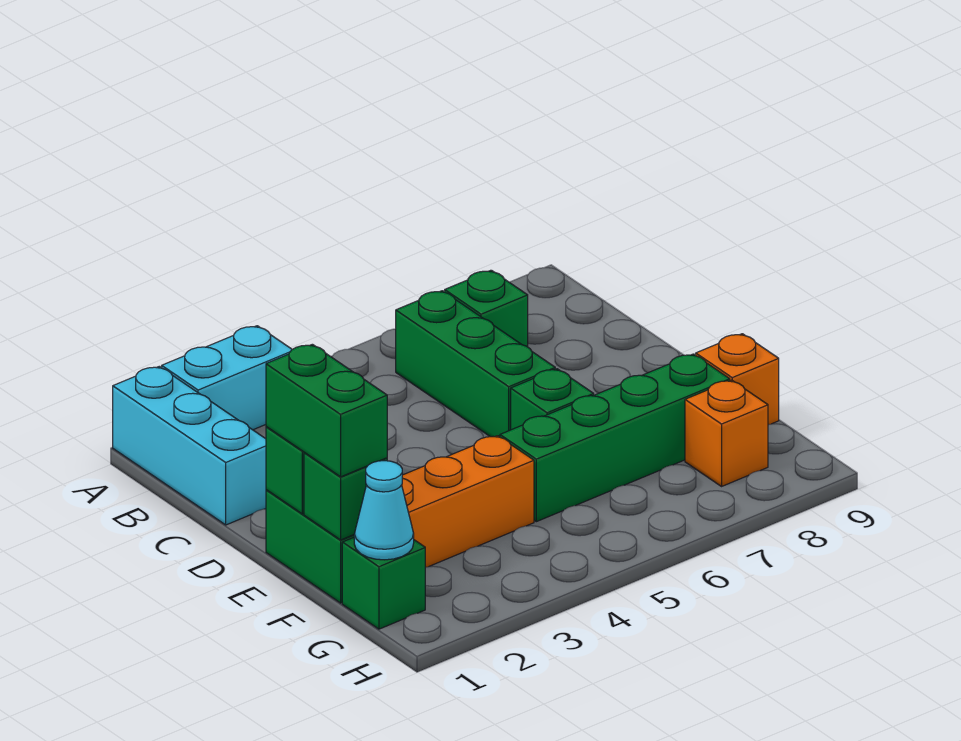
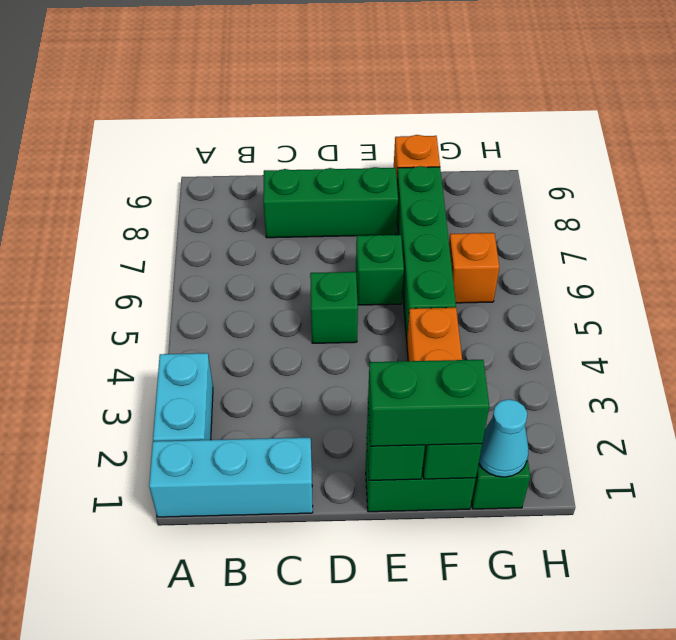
green 1x3 brick [396,291,555,437] -> green 1x3 brick moved to [263,167,398,238]
green 1x1 brick [445,270,528,347] -> green 1x1 brick moved to [310,272,358,343]
orange 1x1 brick [685,380,768,486] -> orange 1x1 brick moved to [449,233,499,303]

